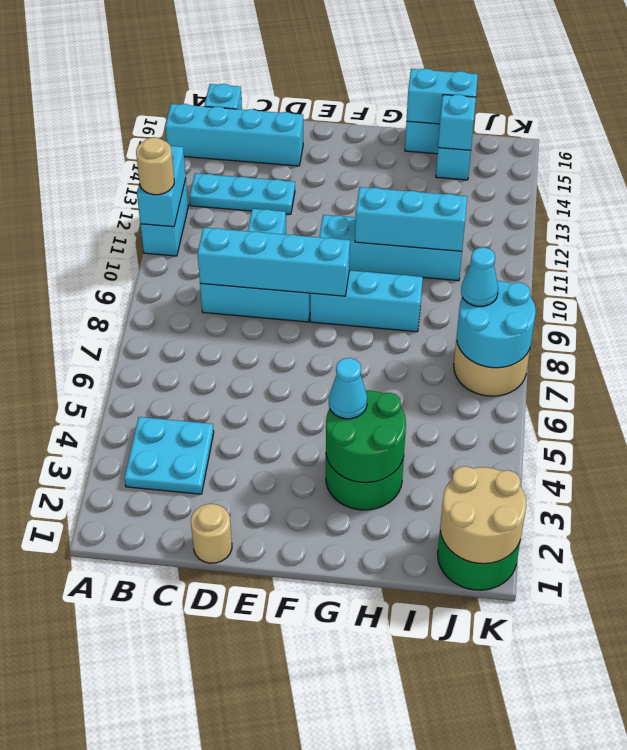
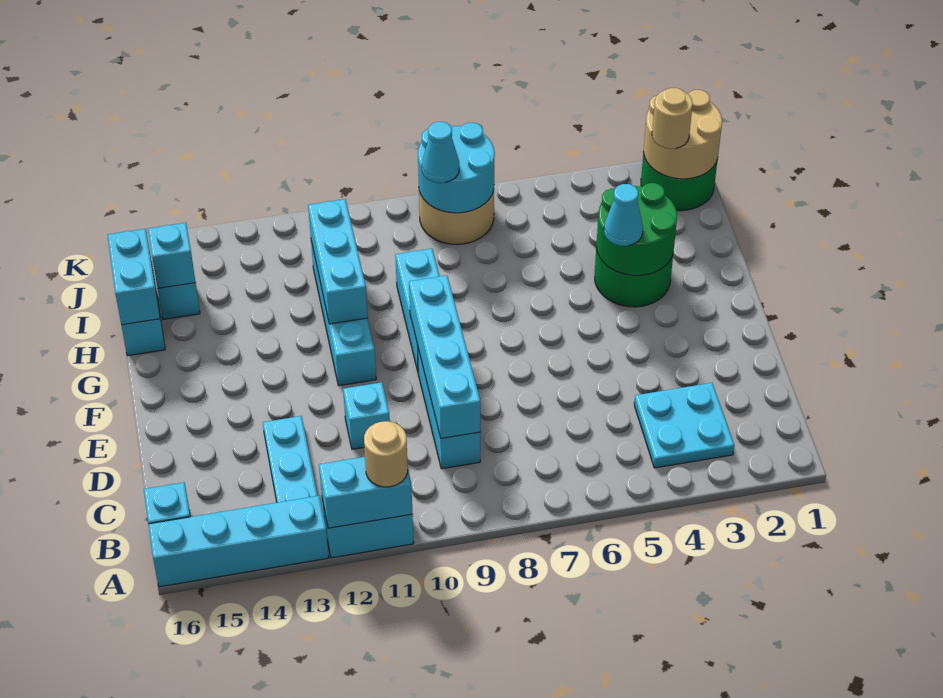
cyan 1x4 brick [165,104,303,166] -> cyan 1x4 brick turned to [148,496,329,587]
tan 1x1 round brick [191,504,232,563] -> tan 1x1 round brick moved to [652,88,693,149]

